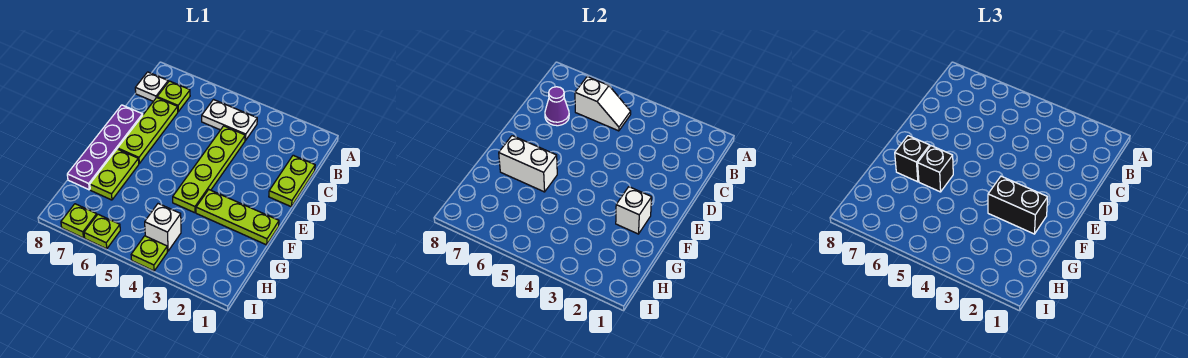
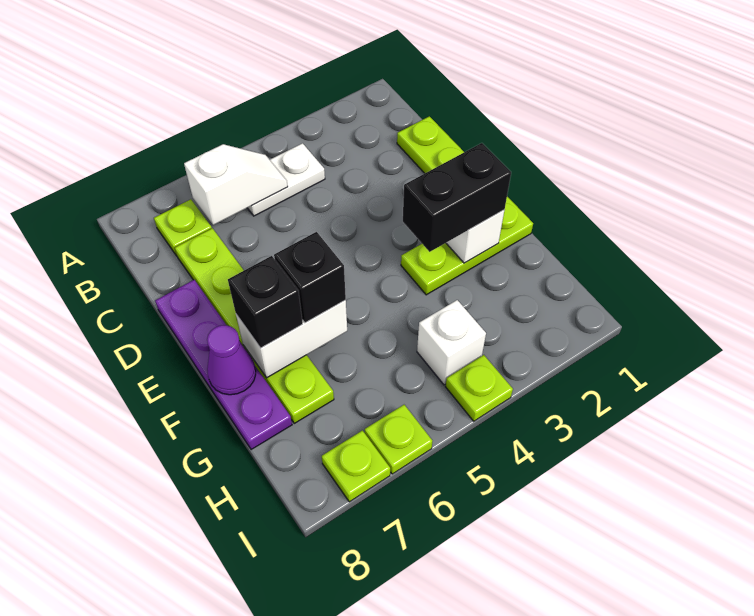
white 1x1 plate [135,72,168,101] -> none
lime 1x4 plate [173,126,245,213] -> none
purple 1x1 cone [545,87,569,126] -> purple 1x1 cone moved to [207,325,256,395]

